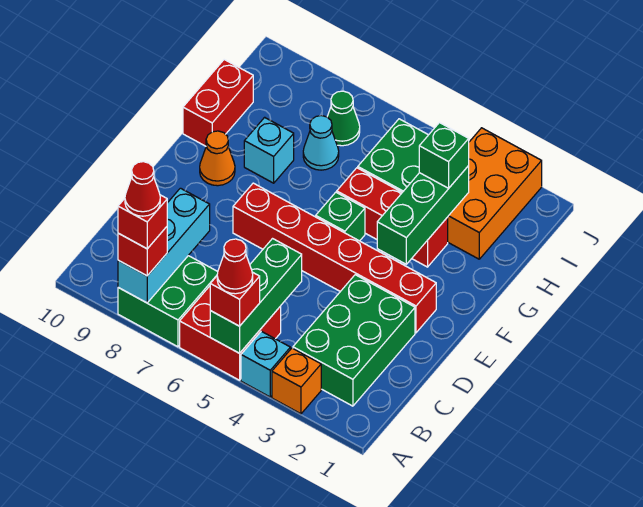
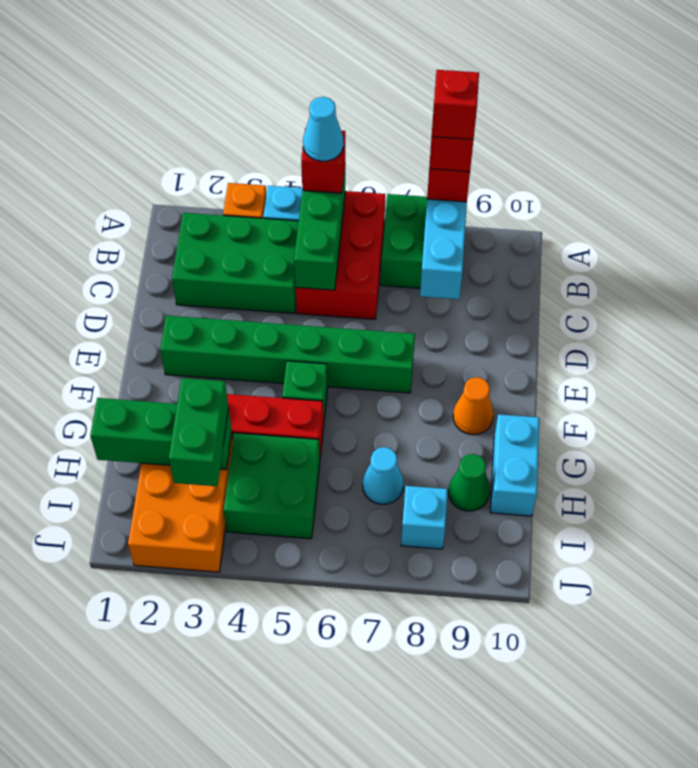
red 2x2 brick [180,286,281,380] -> red 2x3 brick [296,191,385,319]
red 1x1 cone [217,239,253,294] -> cyan 1x1 cone [303,97,344,161]
red 1x1 cone [125,162,160,216] -> red 1x1 brick [432,70,479,140]
green 2x3 brick [293,275,415,406] -> green 2x3 brick turned to [172,213,299,314]
red 1x6 brick [233,183,436,333] -> green 1x6 brick [160,316,415,393]
green 1x3 brick [377,166,469,264] -> green 1x3 brick turned to [90,398,232,470]
cyan 1x1 brick [244,117,294,183] -> cyan 1x1 brick moved to [401,486,448,549]
red 1x2 brick [183,60,253,146] -> cyan 1x2 brick [490,414,539,516]
green 1x1 brick [419,123,469,188] -> green 1x2 brick [169,378,229,487]
green 1x1 cone [327,91,360,146] -> green 1x1 cone moved to [448,454,490,511]

